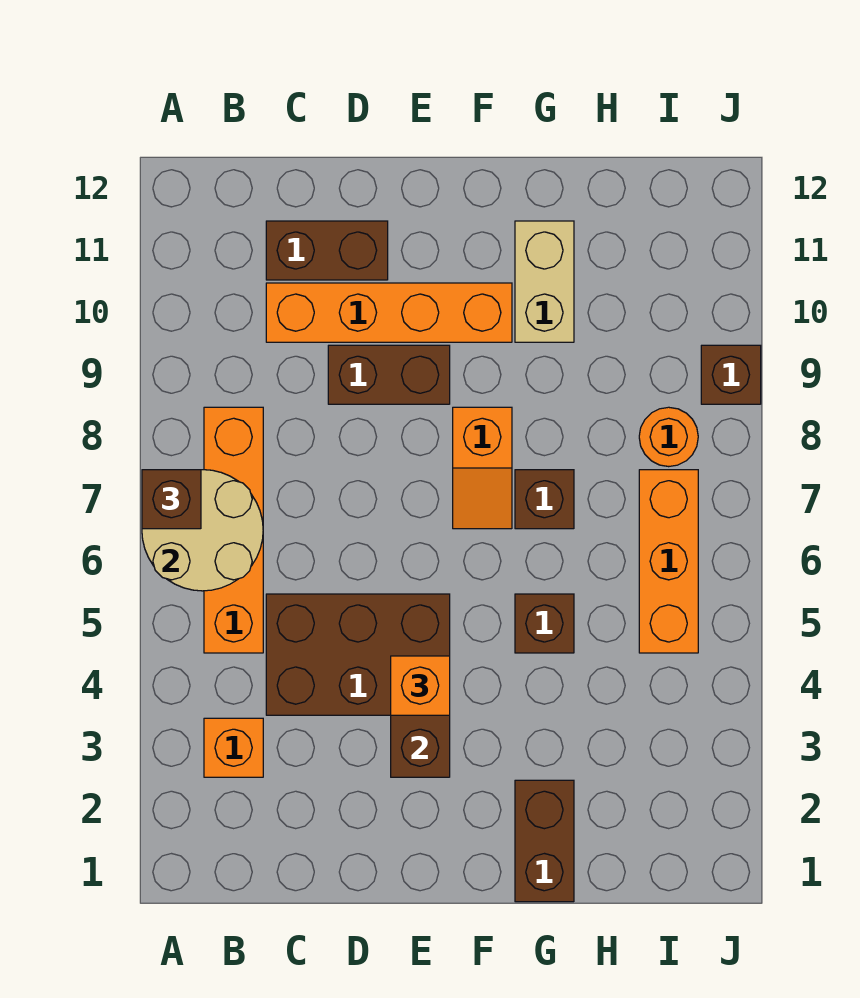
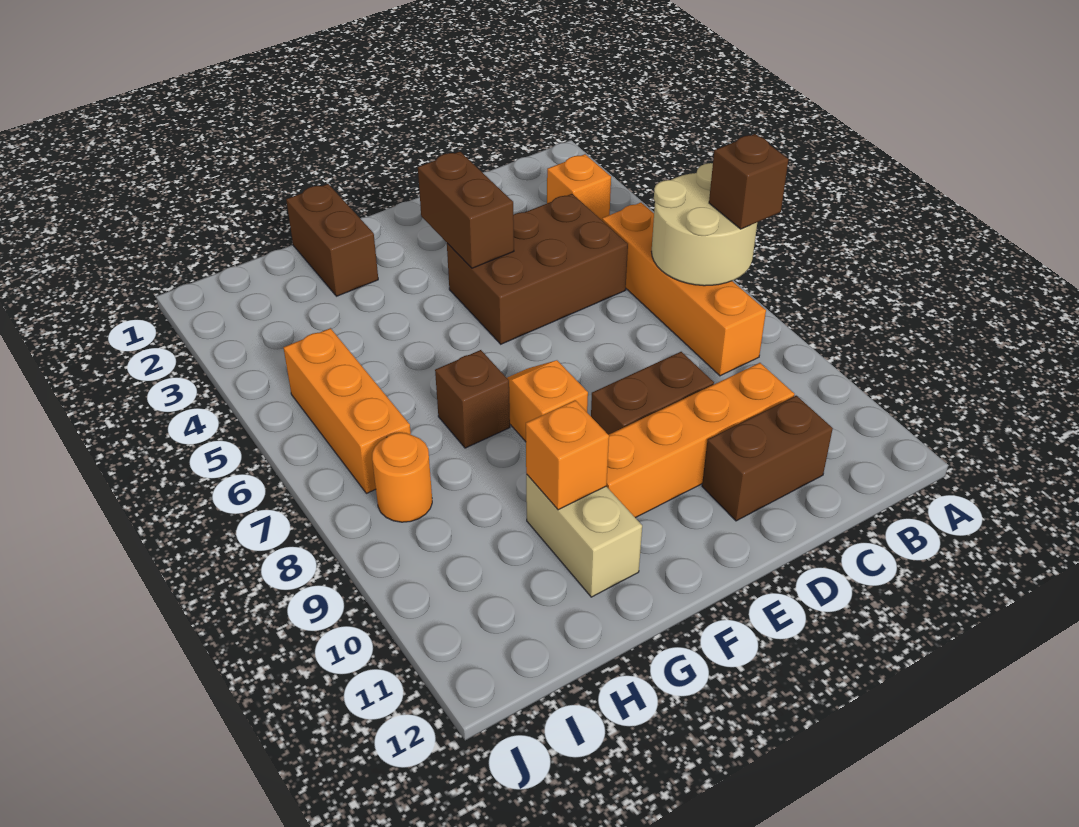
orange 1x1 brick [391,656,450,715] -> orange 1x1 brick moved to [526,400,609,510]
brown 1x1 brick [515,594,574,653] -> none
brown 1x1 brick [701,345,761,404] -> none

